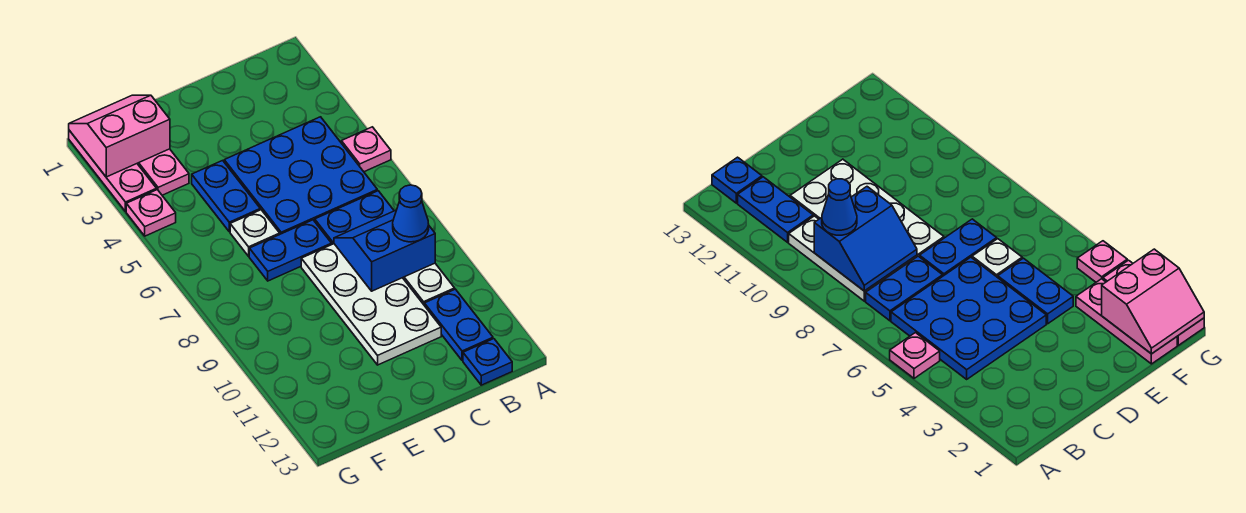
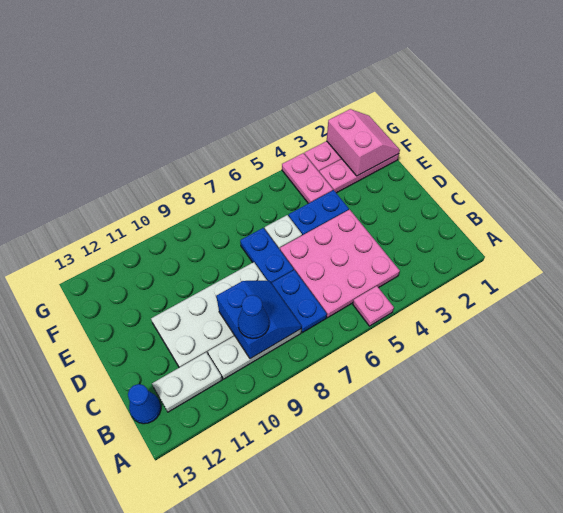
blue 3x3 plate [224,117,377,234] -> pink 3x3 plate [280,210,400,318]
blue 1x2 plate [424,289,493,361] -> white 1x2 plate [152,352,222,412]
blue 1x1 plate [463,339,512,385] -> blue 1x1 cone [128,384,161,424]
pink 1x1 plate [126,190,176,236] -> pink 1x2 plate [282,153,333,203]

